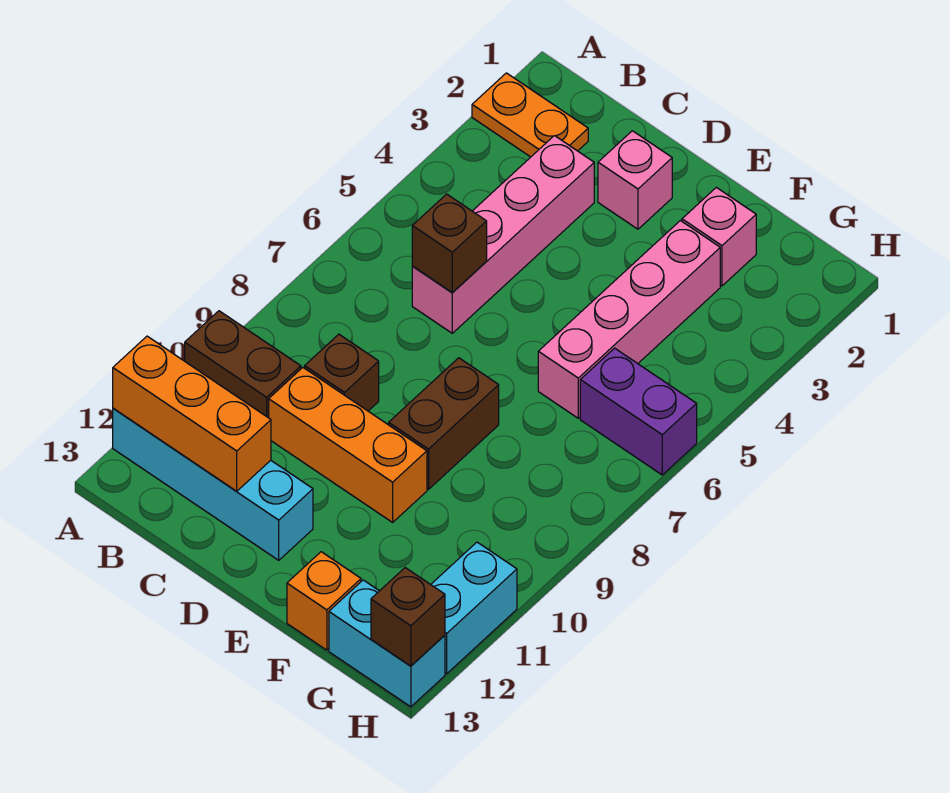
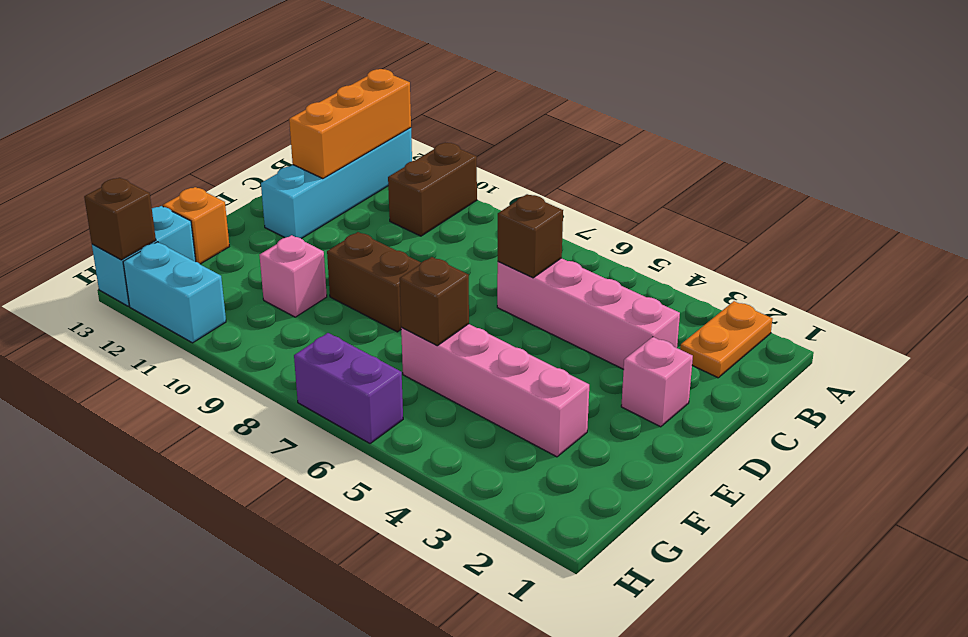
brown 1x1 brick [305,334,379,411] -> brown 1x1 brick moved to [400,257,469,346]
orange 1x3 brick [269,368,427,522] -> none
pink 1x1 brick [682,187,756,286] -> pink 1x1 brick moved to [259,235,327,317]
purple 1x2 brick [580,348,697,475] -> purple 1x2 brick turned to [294,333,403,444]

